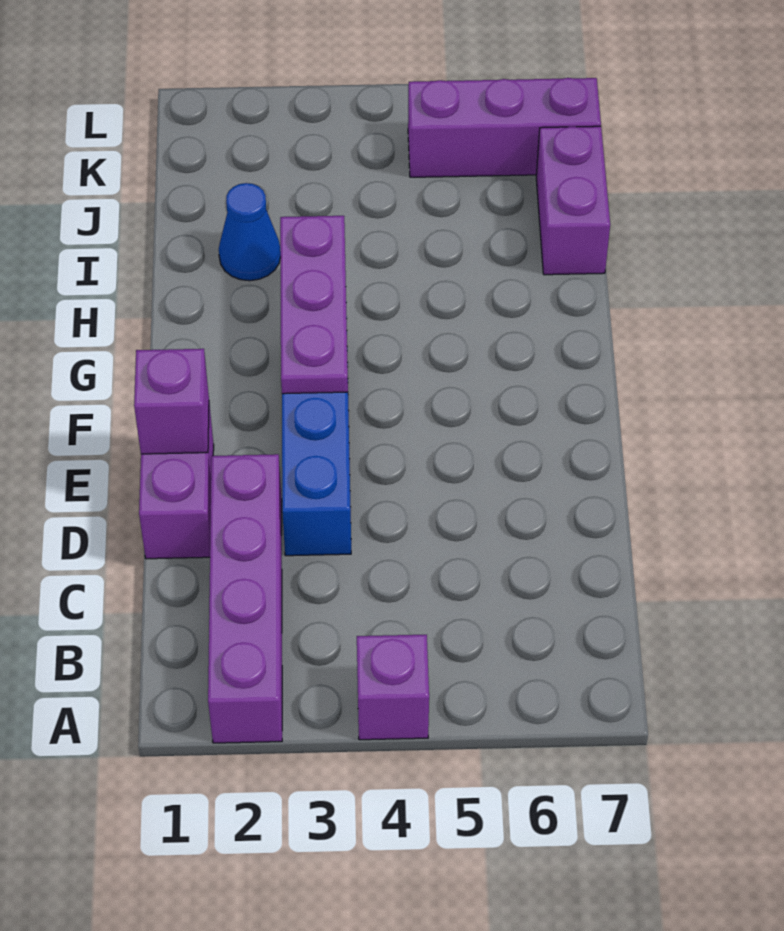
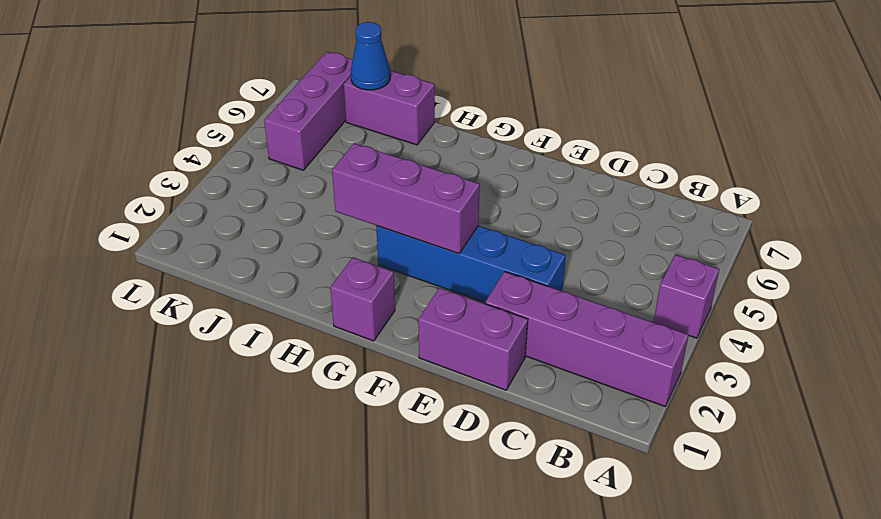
purple 1x1 brick [134,349,209,454] -> purple 1x1 brick moved to [330,257,395,341]
purple 1x3 plate [280,216,348,394] -> purple 1x3 brick [332,143,480,253]
blue 1x1 cone [219,183,281,281] -> blue 1x1 cone moved to [351,22,390,90]

